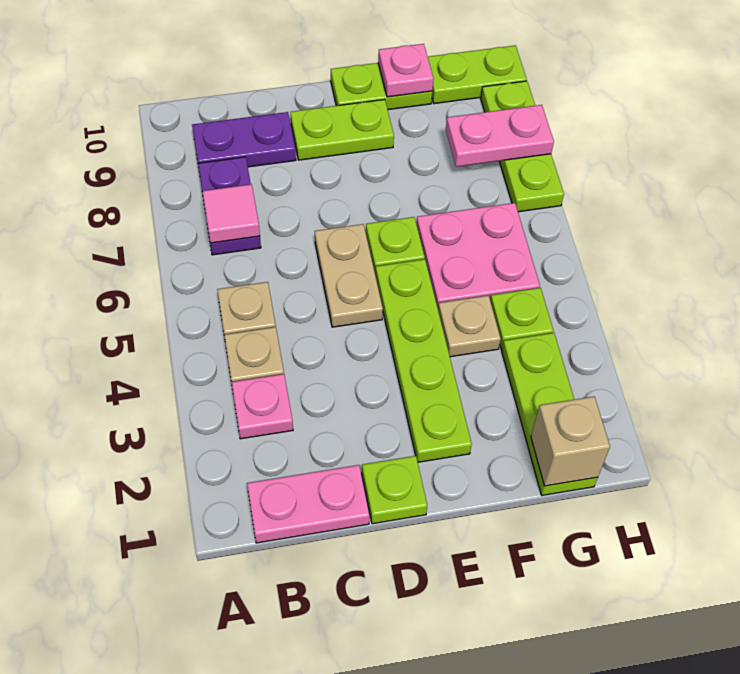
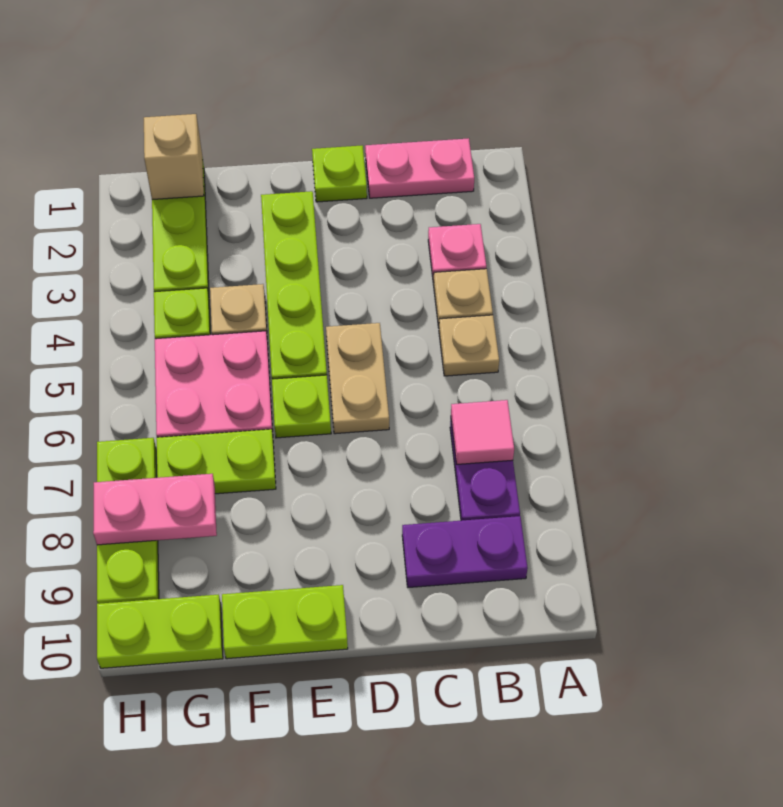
lime 1x2 plate [291,99,394,160] -> lime 1x2 plate moved to [156,429,276,494]
pink 1x1 plate [378,44,434,97] -> none

